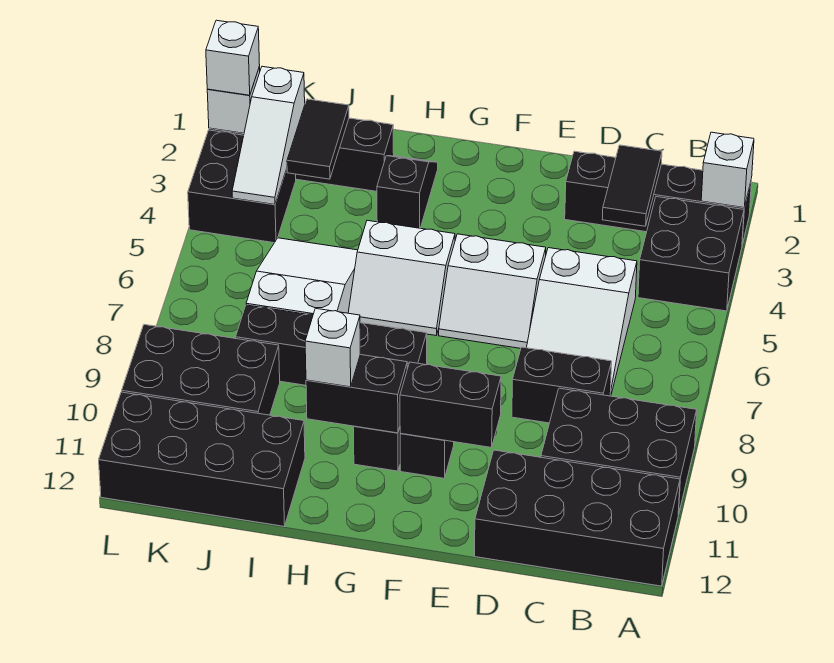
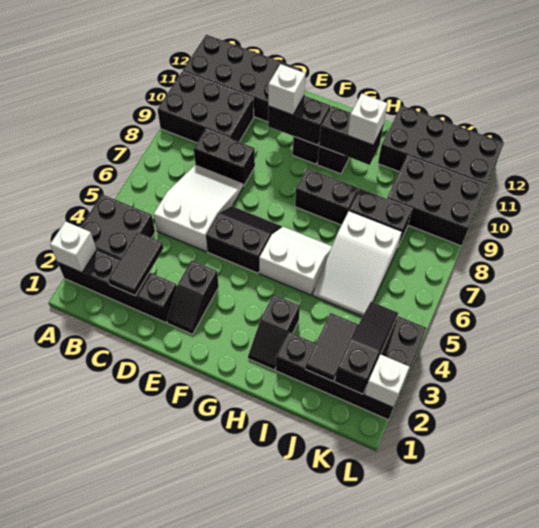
none -> black 1x2 slope [167,260,219,334]
white 2x2 slope [439,234,546,348] -> black 2x2 slope [206,206,282,273]
white 1x3 slope [232,66,305,205] -> black 1x3 slope [335,302,398,394]
white 1x1 brick [206,20,260,95] -> white 1x1 brick moved to [268,64,306,115]

